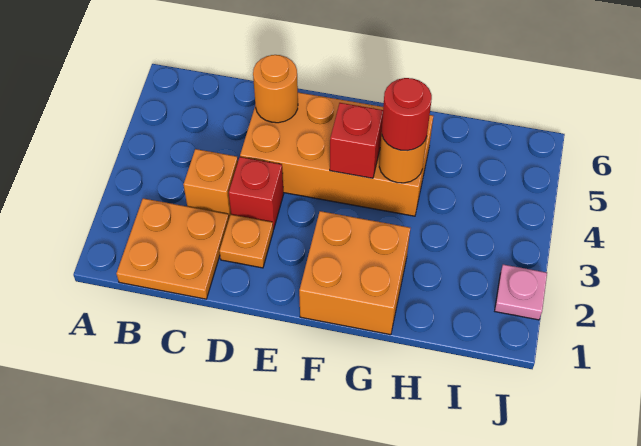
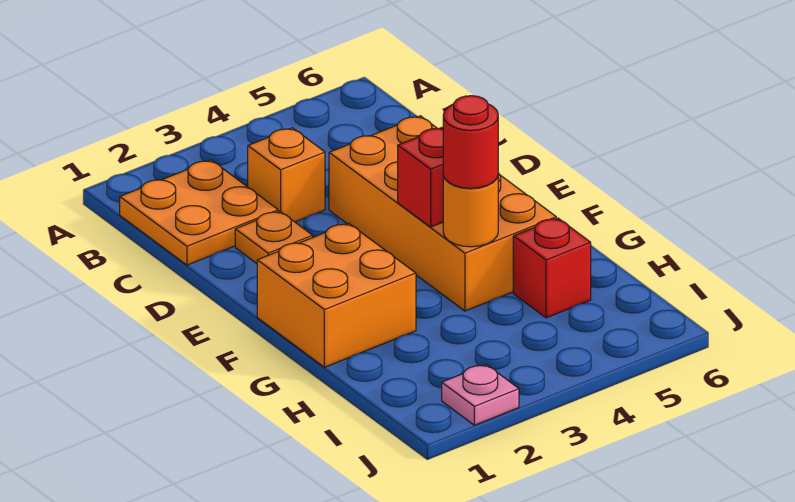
red 1x1 brick [229,157,284,230] -> red 1x1 brick moved to [513,218,591,318]
orange 1x1 round brick [253,55,298,123] -> none

